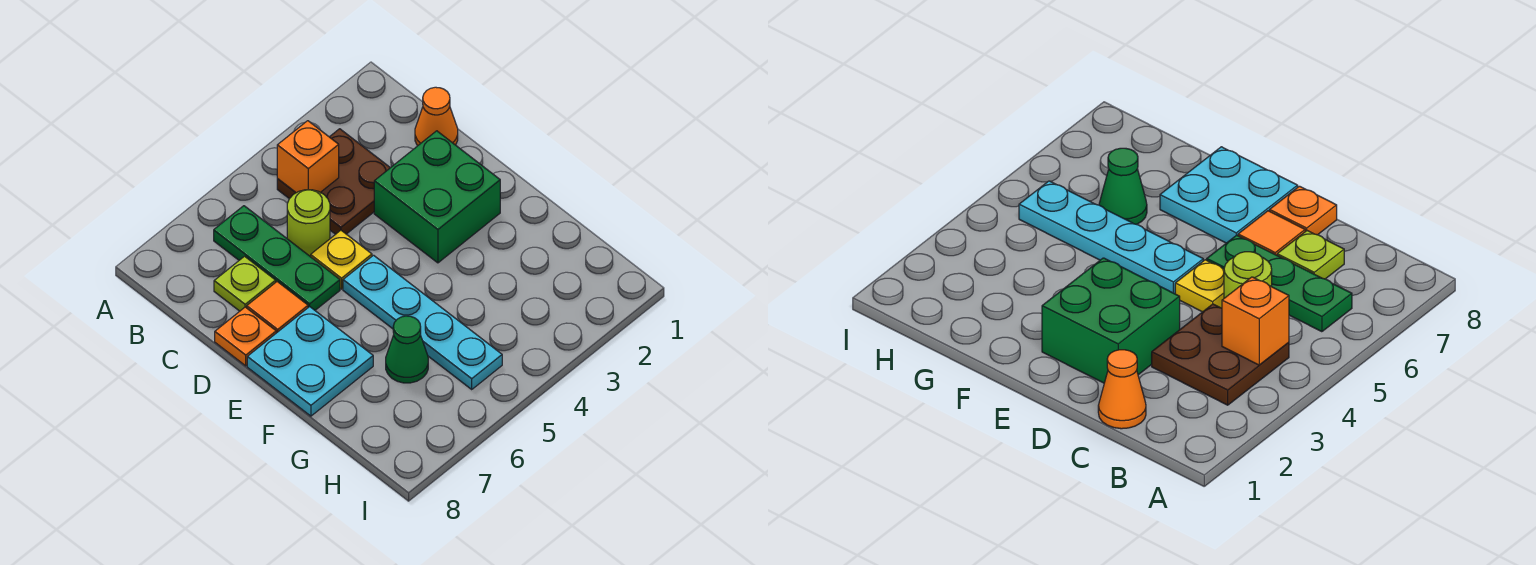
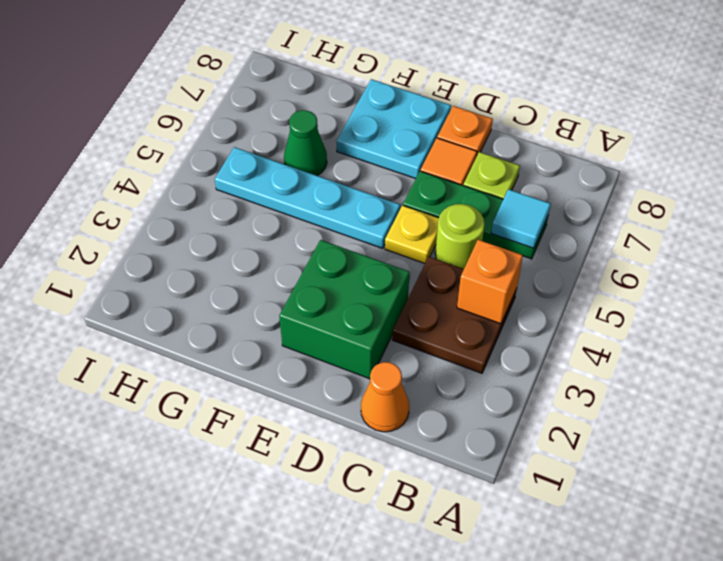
none -> cyan 1x1 tile [491,189,551,248]

